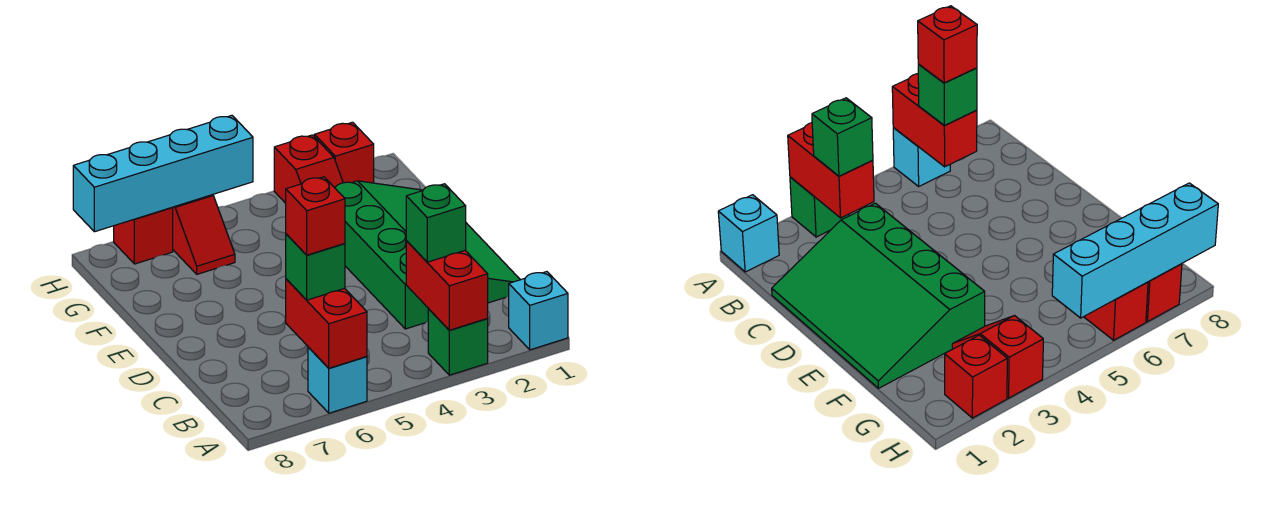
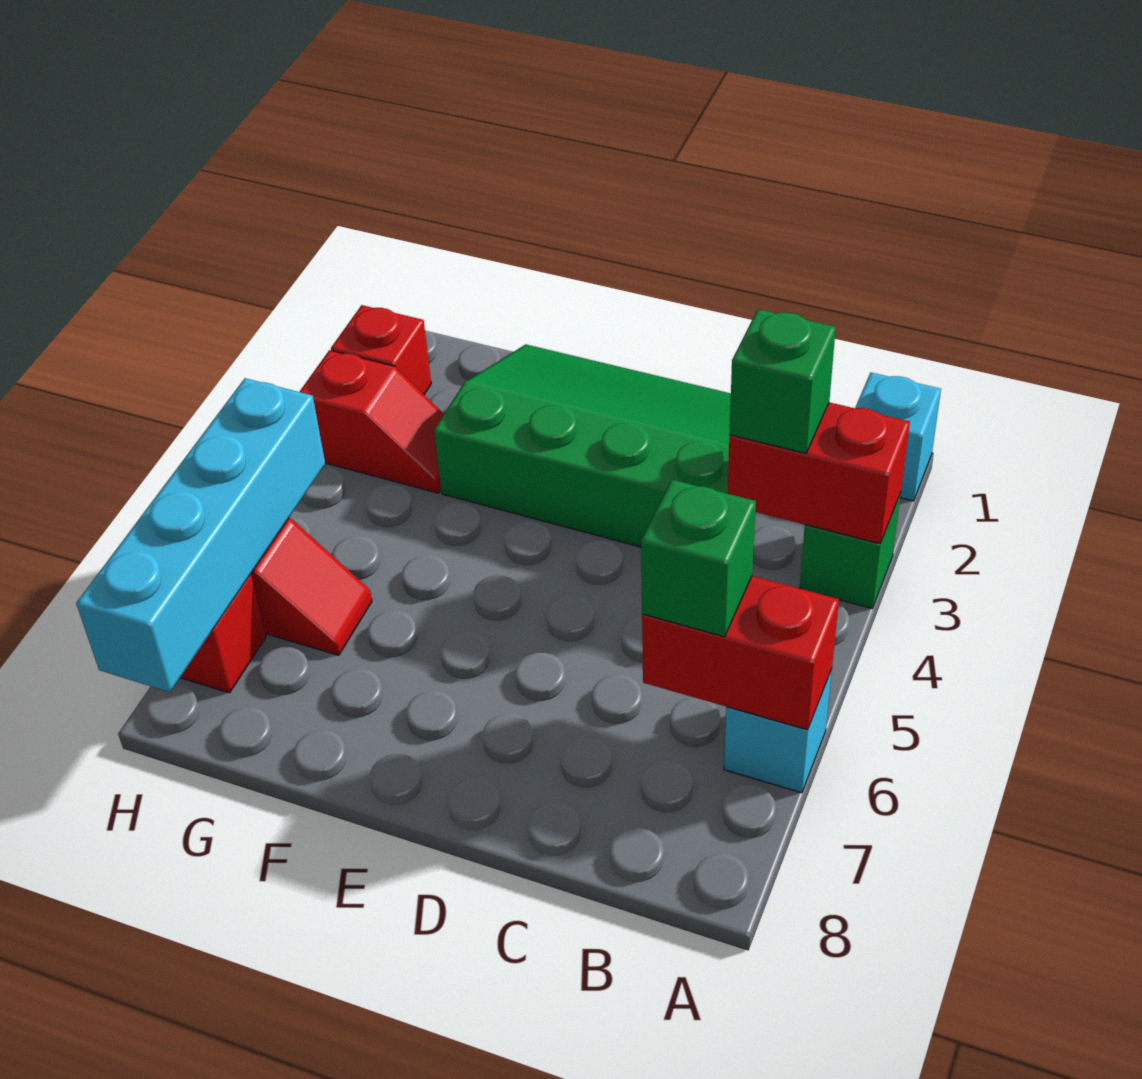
red 1x1 brick [286,177,345,255] -> none

